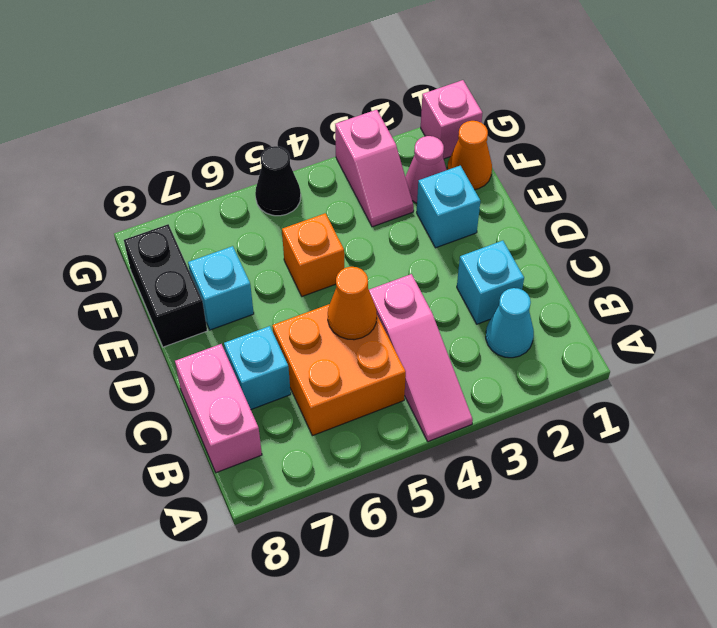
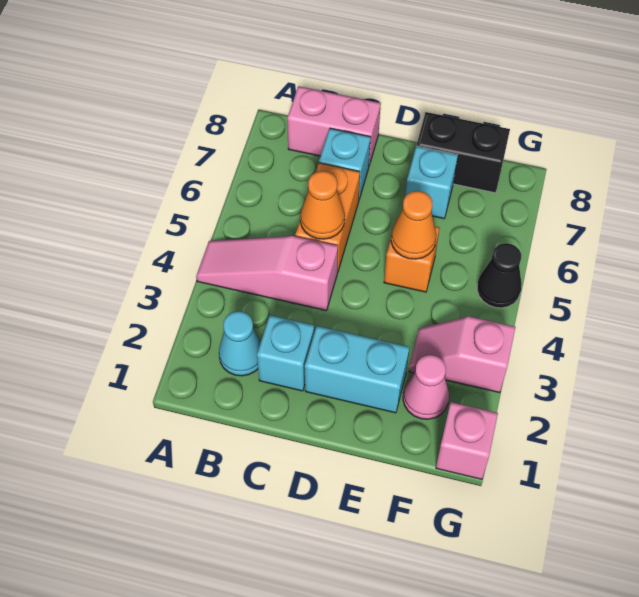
orange 2x2 brick [272,304,406,436] -> orange 1x2 brick [295,163,360,273]
cyan 1x1 brick [417,166,480,248] -> cyan 1x2 brick [305,326,410,413]
orange 1x1 cone [447,121,492,190] -> orange 1x1 cone moved to [391,191,436,259]

